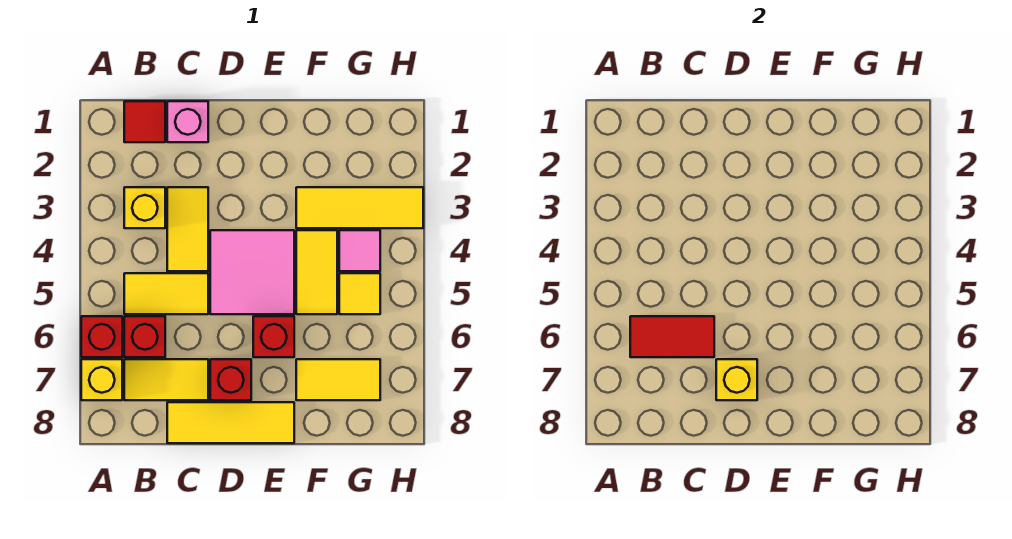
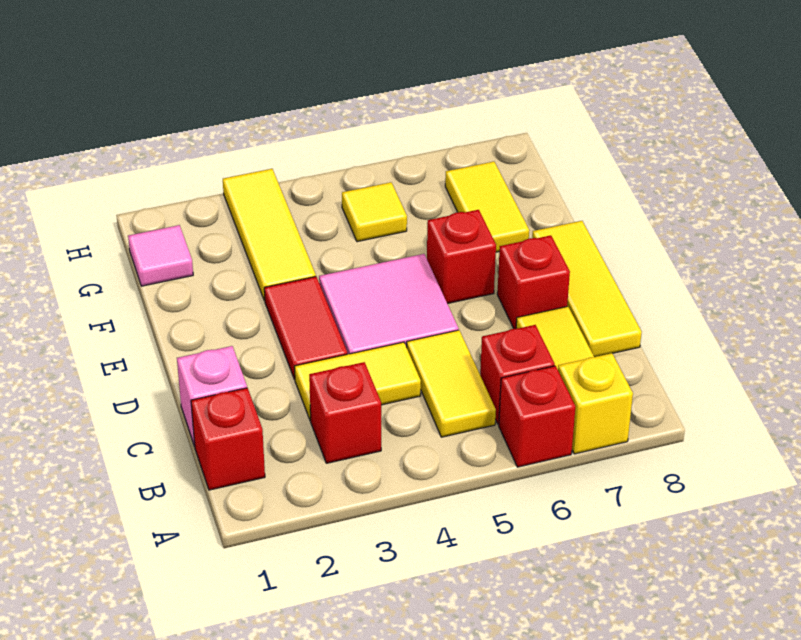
red 1x1 tile [124,101,165,142] -> red 1x1 brick [191,388,265,490]
yellow 1x1 brick [124,187,165,228] -> red 1x1 brick [309,362,381,463]
red 1x2 tile [630,316,714,357] -> red 1x2 tile moved to [264,277,347,380]
yellow 1x1 brick [716,359,757,400] -> none
yellow 1x2 tile [296,230,337,314] -> none
pink 1x1 tile [339,230,380,271] -> pink 1x1 tile moved to [128,225,193,286]

